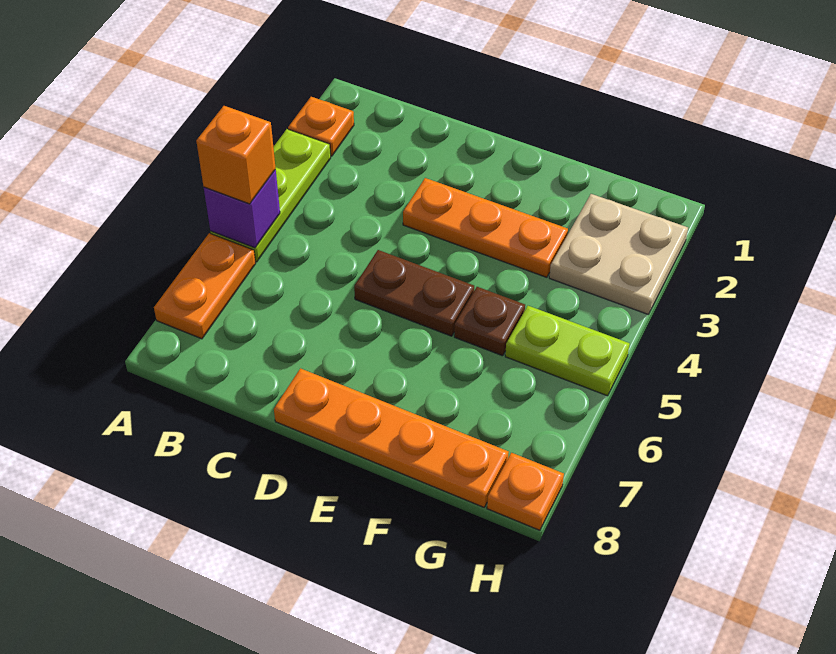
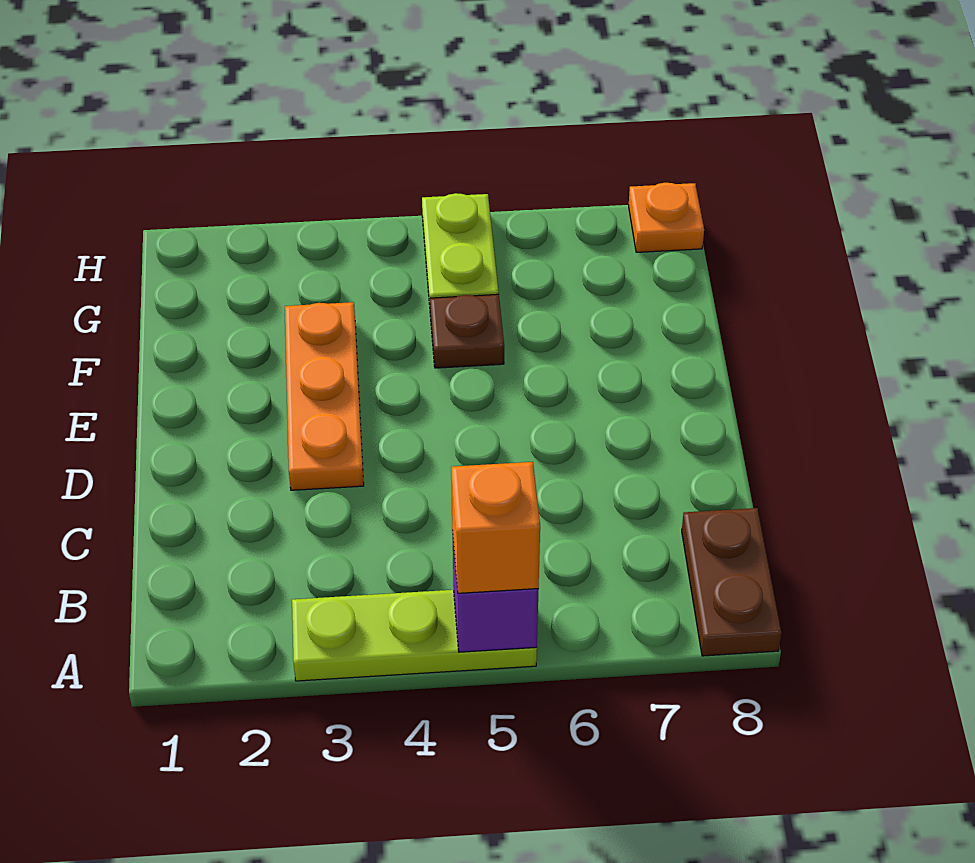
orange 1x1 plate [288,97,354,156] -> none
orange 1x2 plate [154,233,256,339] -> none
brown 1x2 plate [354,250,474,336] -> brown 1x2 plate moved to [682,508,782,656]
orange 1x4 plate [274,368,509,507] -> none
tan 2x2 plate [549,194,688,314] -> none

